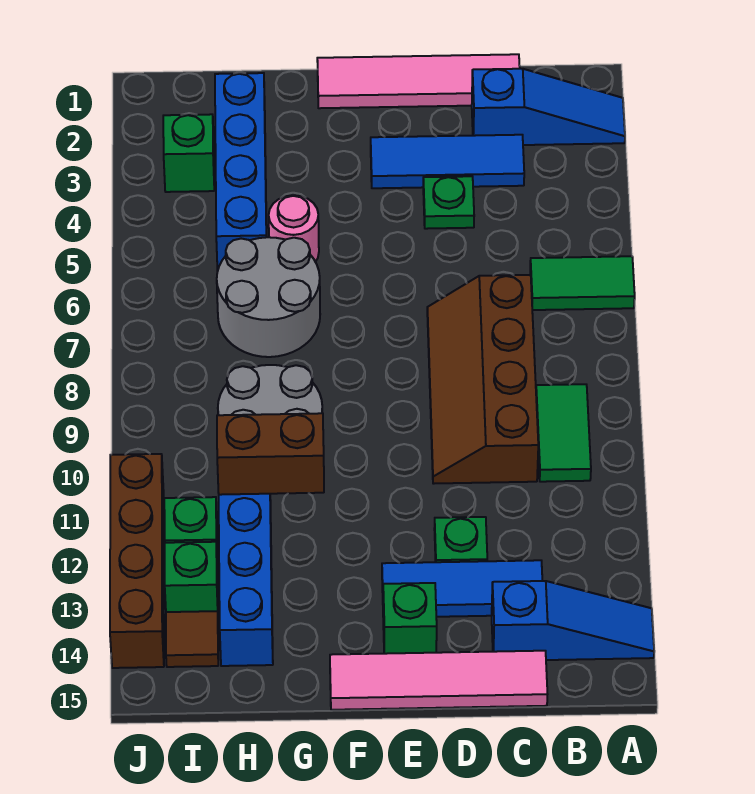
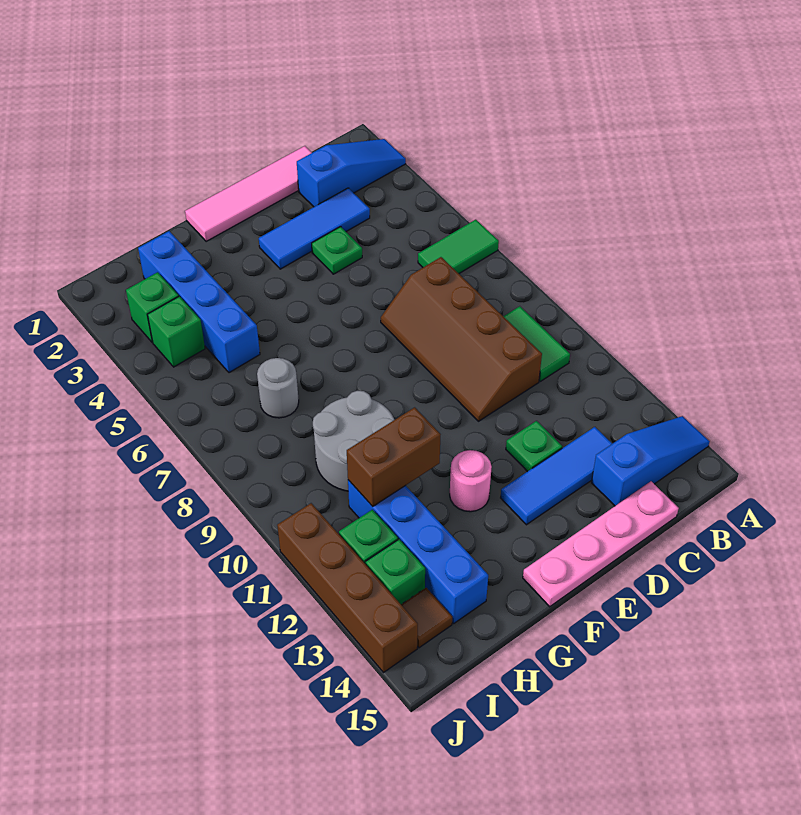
pink 1x4 tile [330,651,547,710] -> pink 1x4 plate [523,481,679,607]
green 1x1 brick [383,583,437,654] -> green 1x1 brick moved to [148,296,205,367]
pink 1x1 round brick [269,195,319,262] -> pink 1x1 round brick moved to [450,450,492,512]
grey 2x2 round brick [217,237,320,357] -> grey 1x1 round brick [257,358,299,418]

